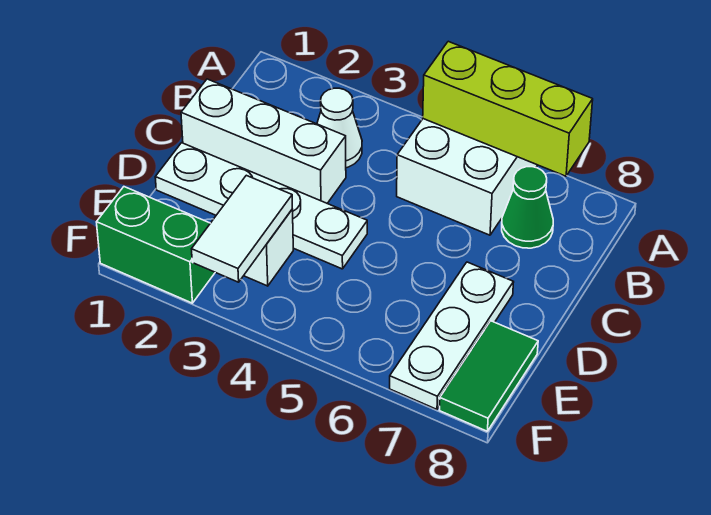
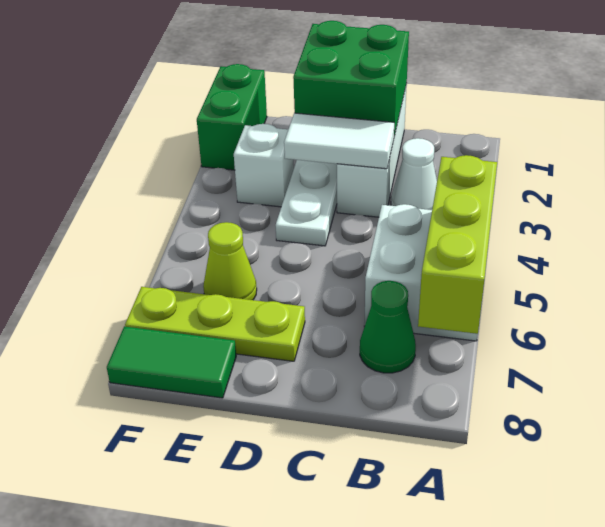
none -> green 2x2 brick [293,21,409,136]
white 1x3 plate [390,262,514,409] -> lime 1x3 plate [125,287,305,361]
white 1x2 tile [192,175,292,282] -> white 1x2 tile moved to [284,113,394,169]
none -> lime 1x1 cone [203,222,257,300]

